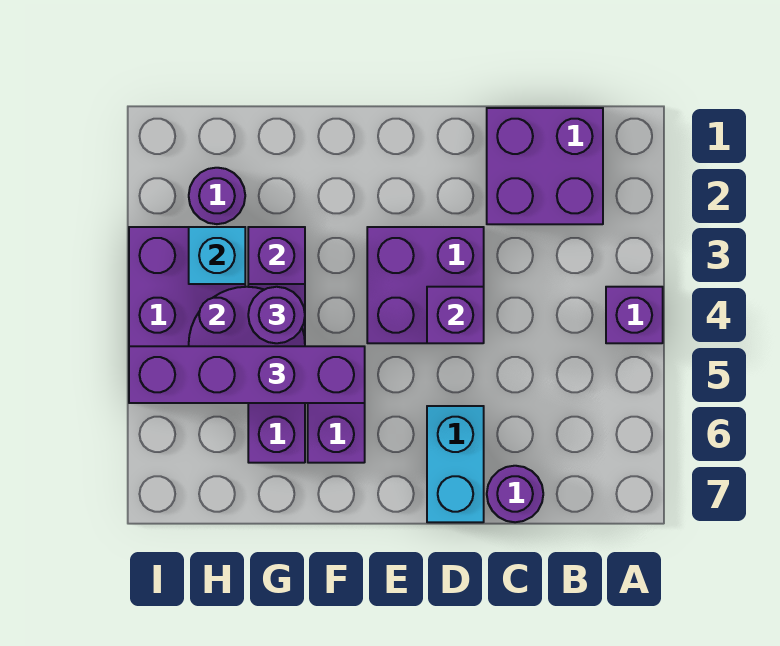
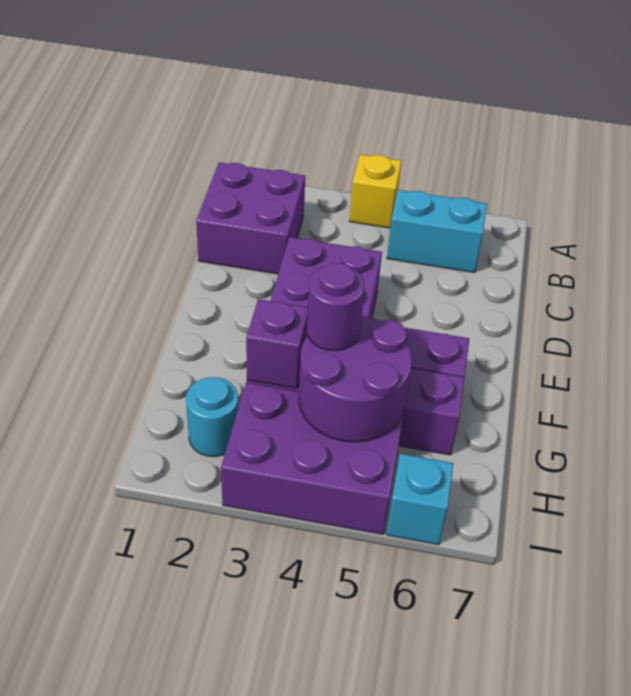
purple 1x1 brick [606,287,663,343] -> yellow 1x1 brick [350,154,402,228]
purple 1x1 round brick [487,466,543,522] -> none
purple 1x1 brick [427,287,484,343] -> none
cyan 1x2 brick [427,406,484,522] -> cyan 1x2 brick moved to [387,190,487,273]
purple 1x4 brick [129,346,365,403] -> none
purple 1x1 round brick [189,168,245,224] -> cyan 1x1 round brick [186,377,239,457]
cyan 1x1 brick [189,227,245,284] -> cyan 1x1 brick moved to [386,454,453,545]

